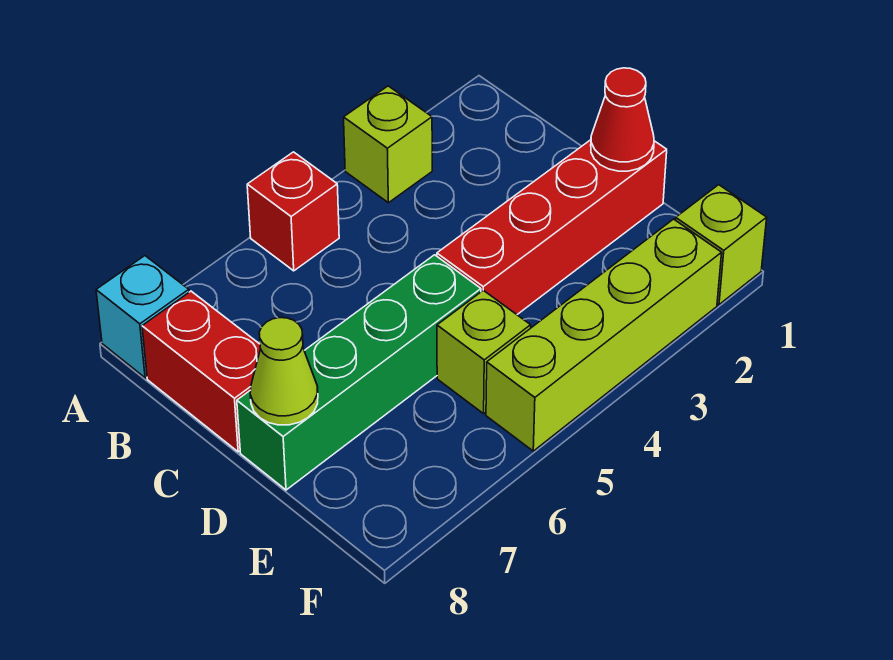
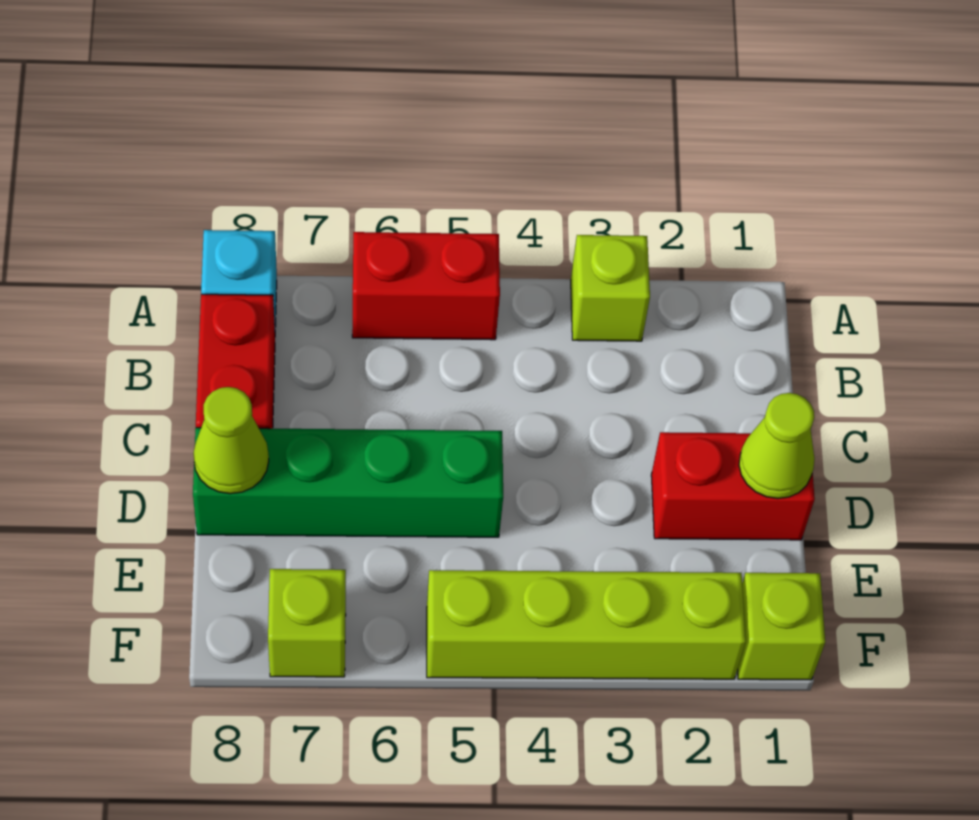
red 1x1 brick [247,152,339,271] -> red 1x2 brick [352,232,500,340]
red 1x4 brick [437,140,667,314] -> red 1x2 brick [651,432,815,540]
red 1x1 cone [591,68,654,171] -> lime 1x1 cone [739,393,815,499]
lime 1x1 brick [437,290,531,414] -> lime 1x1 brick moved to [268,569,346,677]

